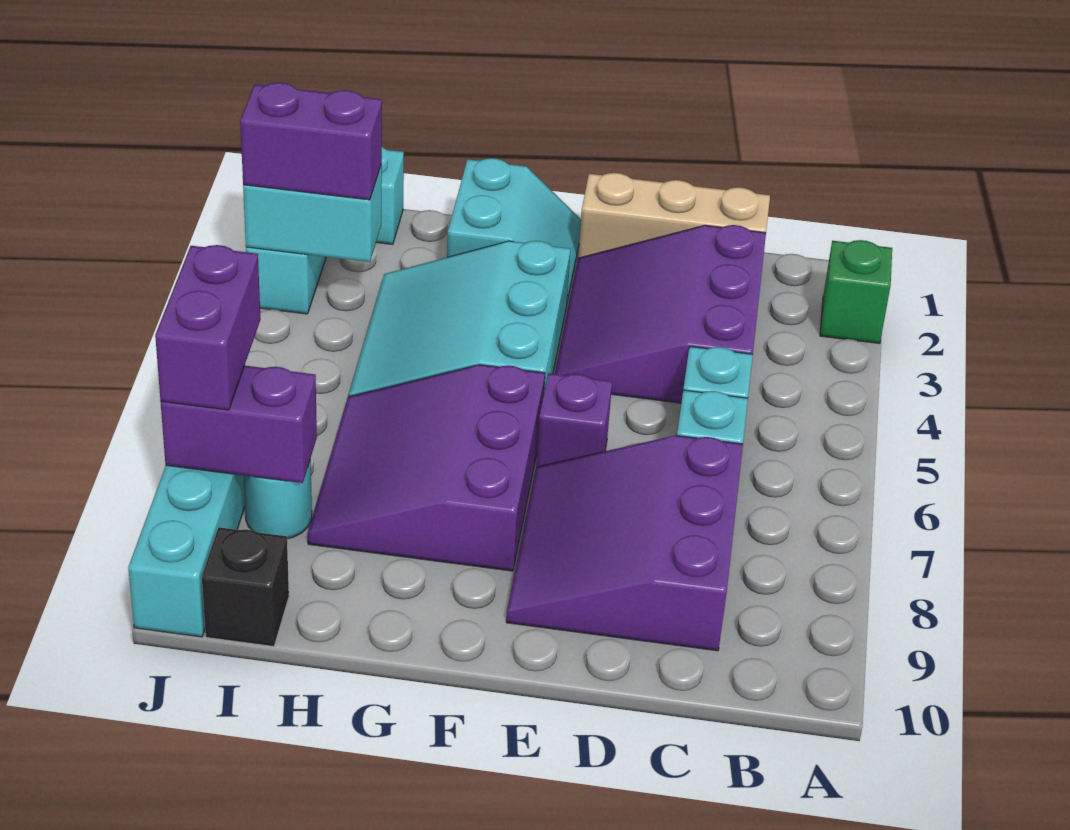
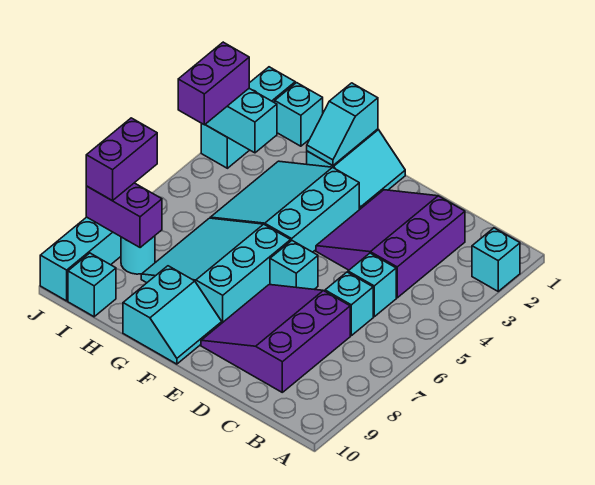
green 1x1 brick [820,240,892,343] -> cyan 1x1 brick [472,228,520,291]
tan 1x3 brick [578,173,770,258] -> none
purple 1x1 brick [536,373,612,467] -> cyan 1x1 brick [270,241,318,289]
purple 3x3 slope [308,365,545,571] -> cyan 3x3 slope [141,218,291,323]
none -> cyan 2x2 slope [123,266,222,364]
none -> cyan 1x2 slope [307,83,378,166]
purple 1x2 brick [240,83,382,200] -> purple 1x2 brick turned to [178,42,249,125]
black 1x1 brick [202,527,289,647] -> cyan 1x1 brick [68,253,116,317]

